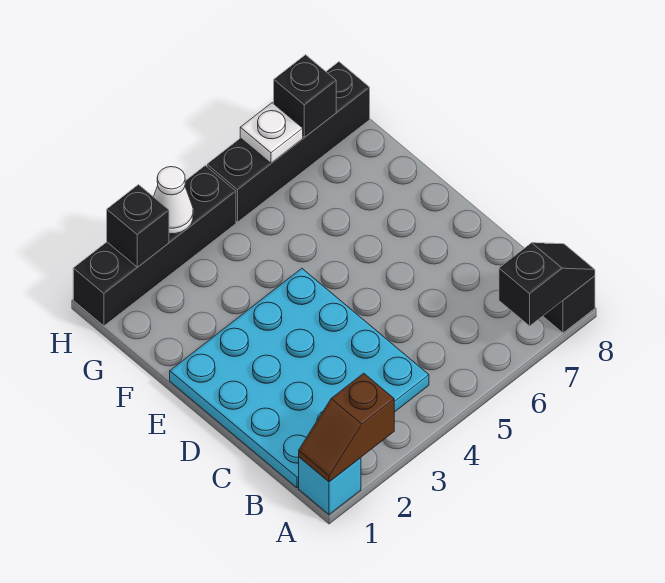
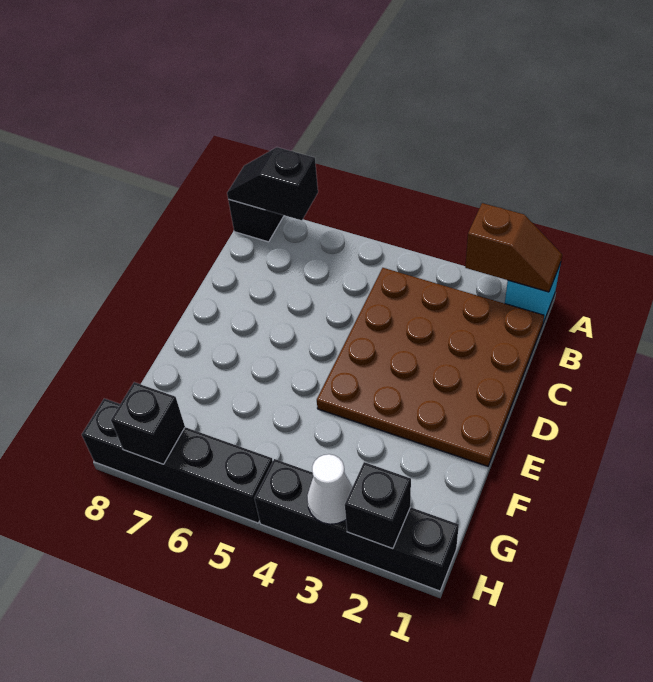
cyan 4x4 plate [170,268,429,488] -> brown 4x4 plate [317,268,544,466]
white 1x1 plate [240,103,303,163] -> none

